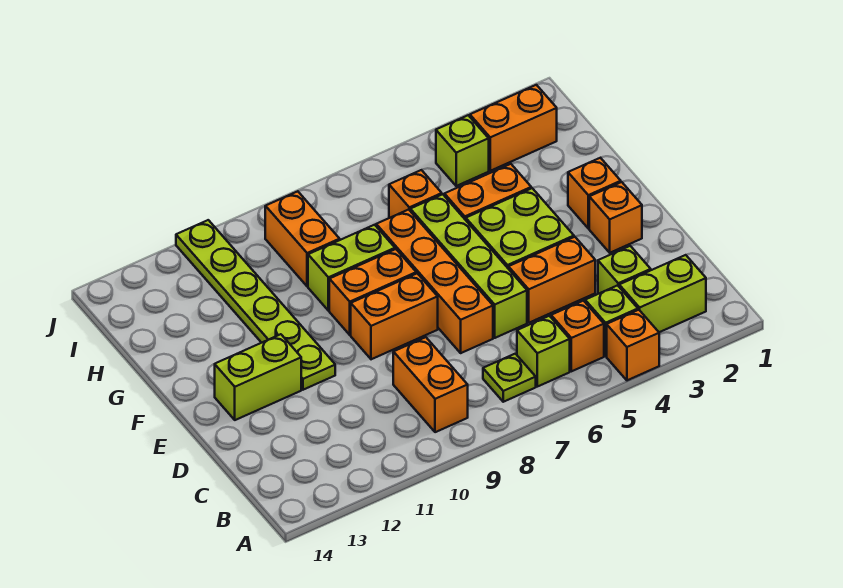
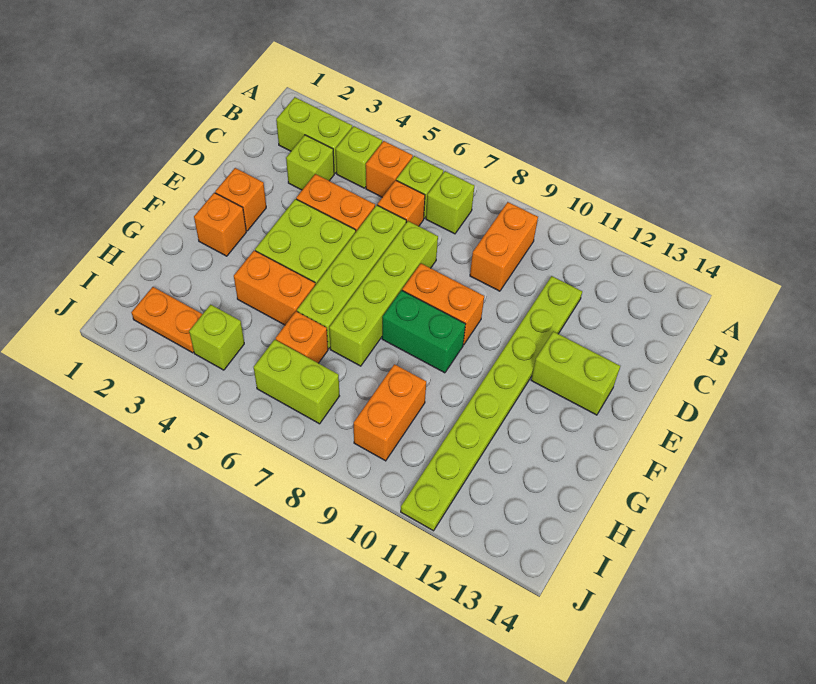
orange 1x1 brick [607,310,659,380] -> orange 1x1 brick moved to [377,180,425,226]
lime 1x1 plate [483,354,536,402] -> lime 1x1 brick [426,171,474,234]
orange 1x4 brick [376,210,493,353] -> lime 1x4 brick [329,221,438,366]
lime 1x6 plate [176,220,335,390] -> lime 1x8 plate [401,276,582,531]
orange 1x2 brick [329,249,416,335] -> green 1x2 brick [382,290,466,373]
lime 1x2 brick [308,225,395,311] -> lime 1x2 brick moved to [254,340,339,424]
orange 1x2 brick [470,85,557,171] -> orange 1x2 plate [131,287,202,353]

